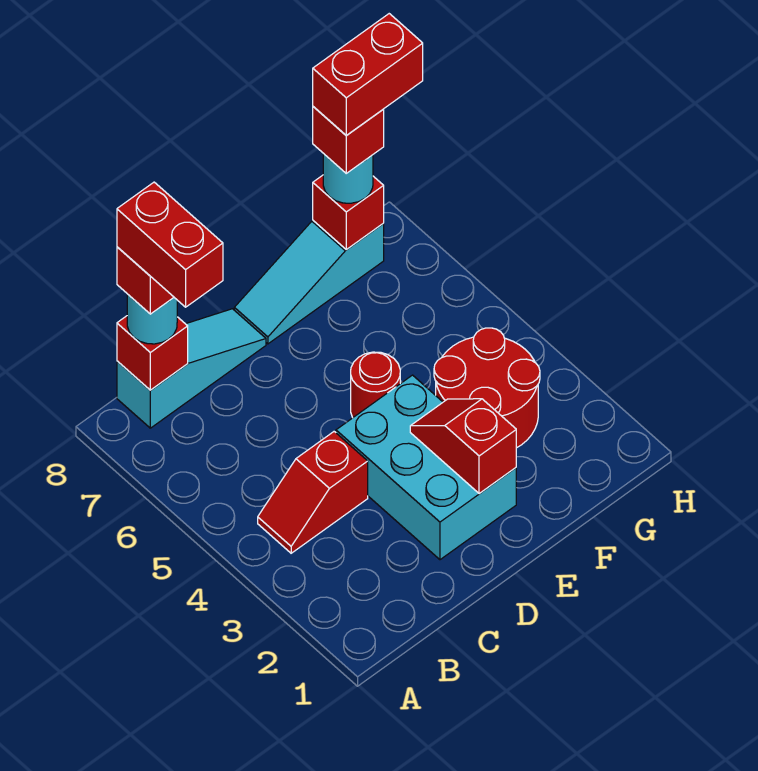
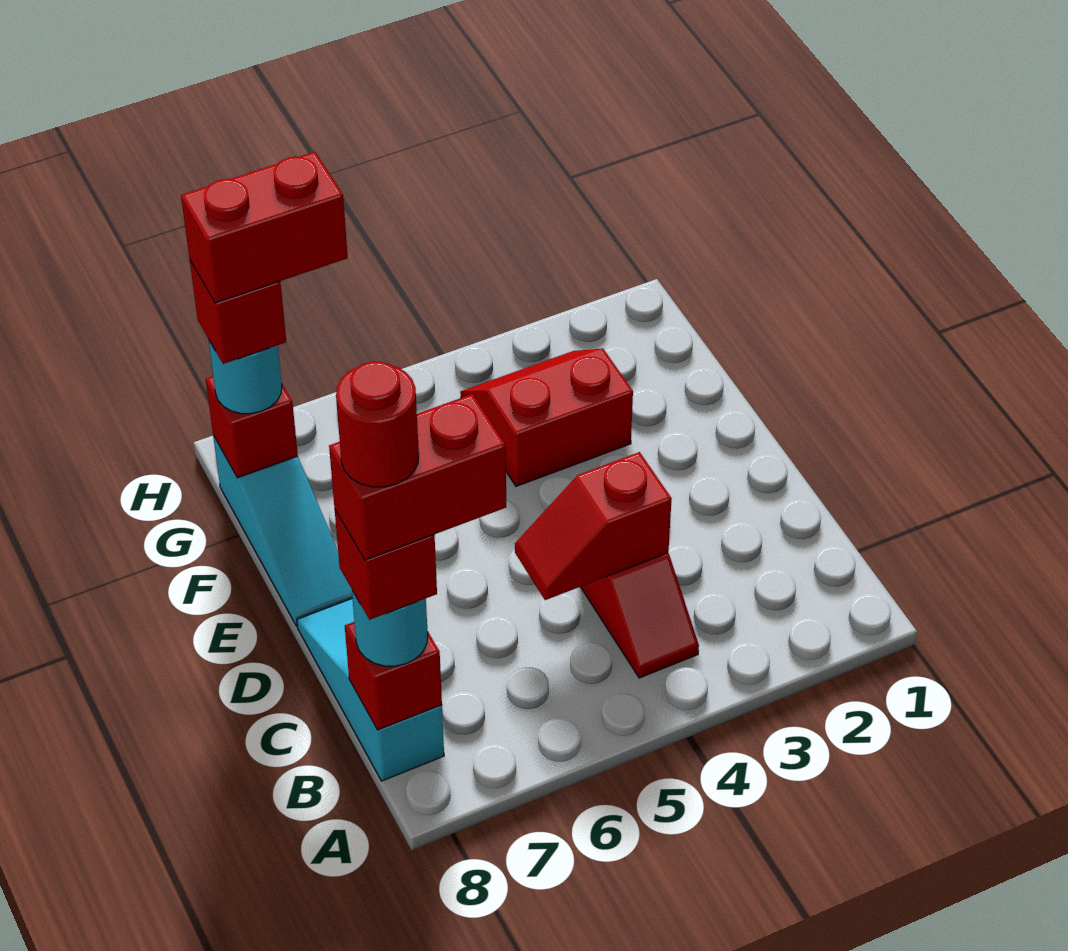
cyan 2x3 brick [336,375,516,560] -> none
red 1x2 slope [410,399,516,494] -> red 1x2 slope moved to [515,452,672,600]
red 1x1 round brick [351,352,400,418] -> red 1x1 round brick moved to [336,362,419,487]
red 2x2 round brick [434,328,540,448] -> red 2x2 slope [460,349,633,486]
red 1x2 brick [313,14,423,136] -> red 1x2 brick turned to [181,152,348,303]

